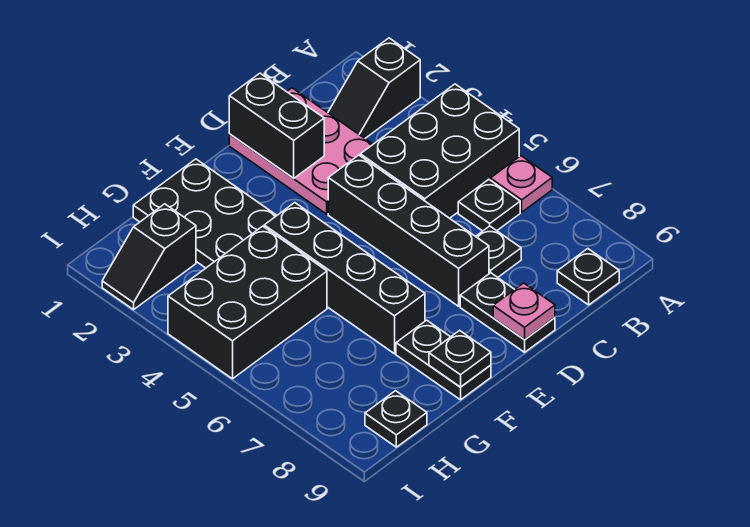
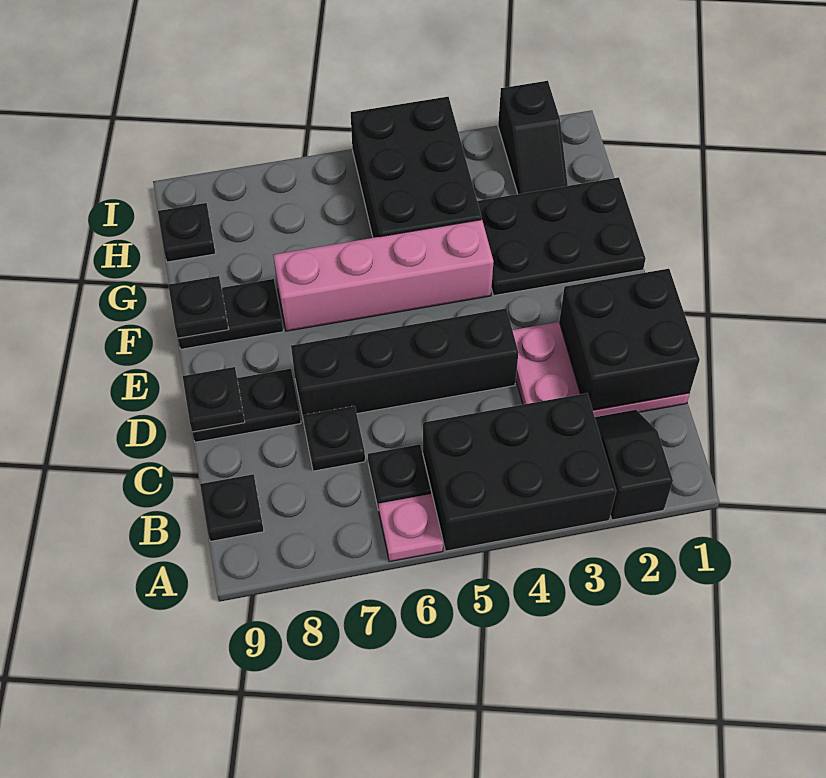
black 2x3 brick [360,84,519,218] -> black 2x3 brick turned to [423,393,616,551]
black 1x2 brick [229,73,324,178] -> black 2x2 brick [559,269,700,410]
pink 1x1 plate [493,283,555,340] -> black 1x1 plate [183,367,245,432]
black 1x4 brick [264,203,425,354] -> pink 1x4 brick [273,220,494,331]
black 1x2 slope [102,204,196,310] -> black 1x2 slope turned to [498,81,568,194]

